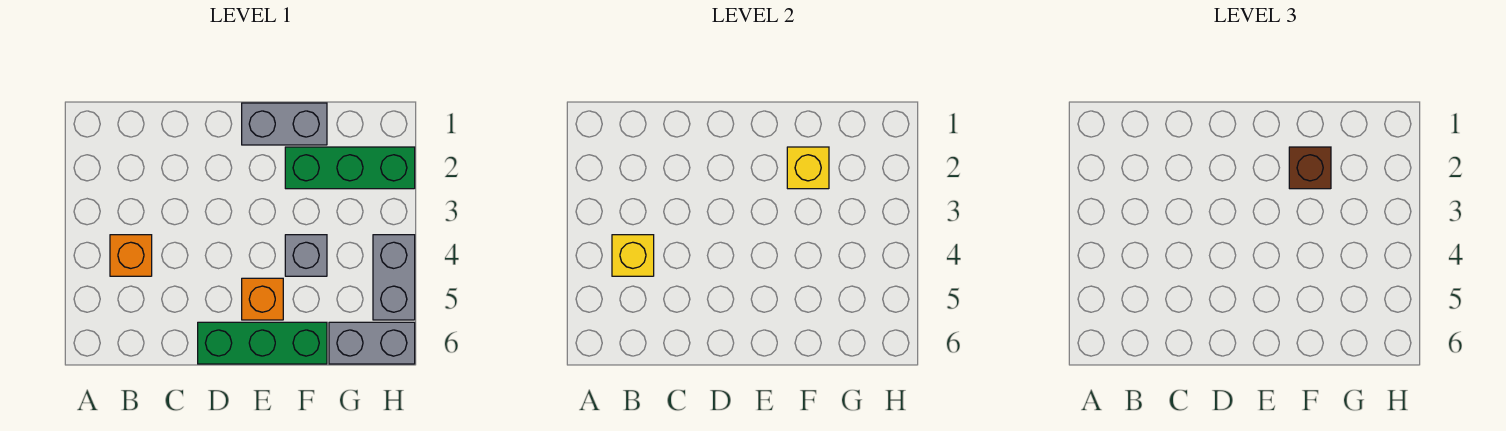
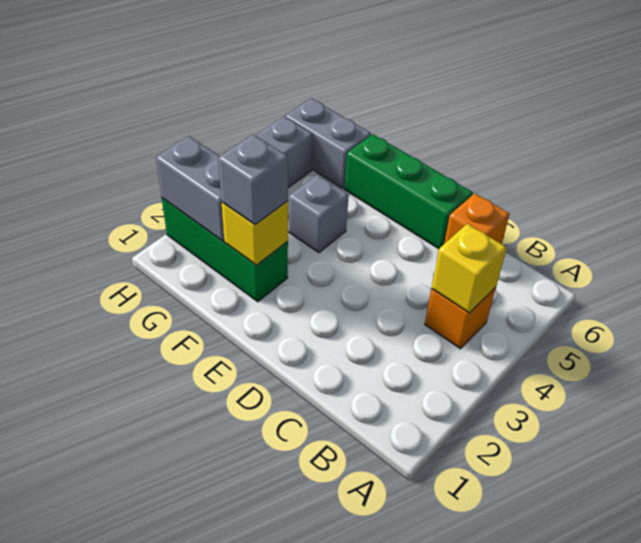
grey 1x2 brick [242,103,327,145] -> grey 1x2 brick moved to [156,136,224,241]
orange 1x1 brick [242,278,283,320] -> orange 1x1 brick moved to [444,193,510,244]
brown 1x1 brick [1289,147,1331,189] -> grey 1x1 brick [218,134,288,224]

